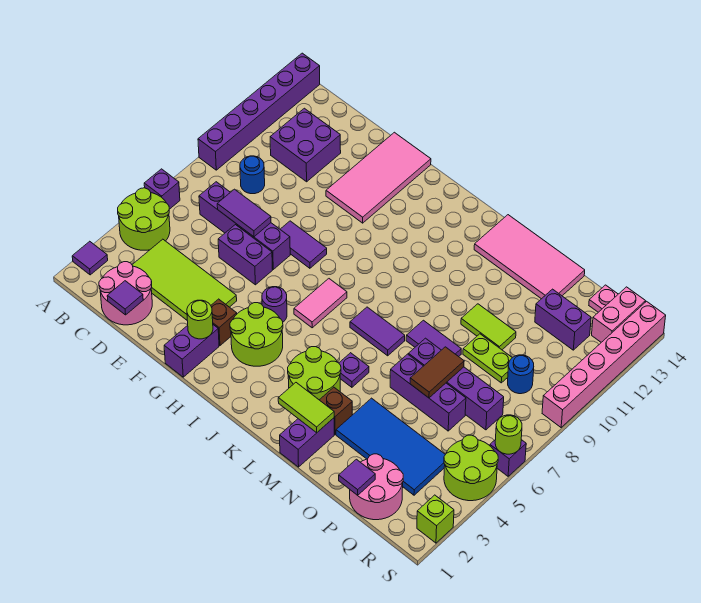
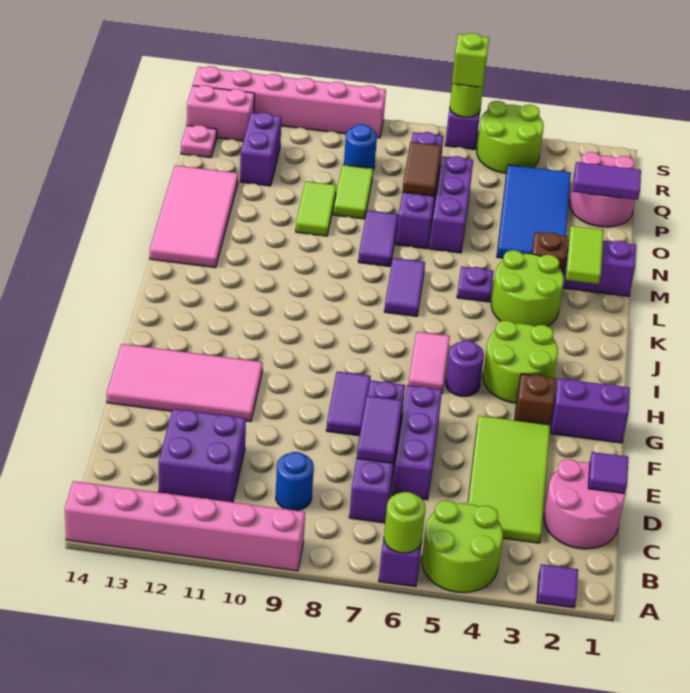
purple 1x6 brick [198,53,320,170] -> pink 1x6 brick [65,481,305,571]
purple 1x2 brick [218,225,272,285] -> purple 1x3 brick [392,385,442,500]
lime 1x1 round brick [187,300,213,339] -> lime 1x1 round brick moved to [384,492,426,553]
pink 1x2 tile [294,279,347,328] -> pink 1x2 tile turned to [408,332,450,392]
brown 1x2 tile [410,347,464,398] -> brown 1x2 tile turned to [402,142,442,196]
lime 1x2 plate [463,334,512,383] -> lime 1x2 tile [333,165,373,219]
purple 1x1 tile [339,459,375,495] -> purple 1x2 tile [573,162,641,200]
lime 1x1 brick [417,495,454,543] -> lime 1x1 brick moved to [452,33,489,87]

